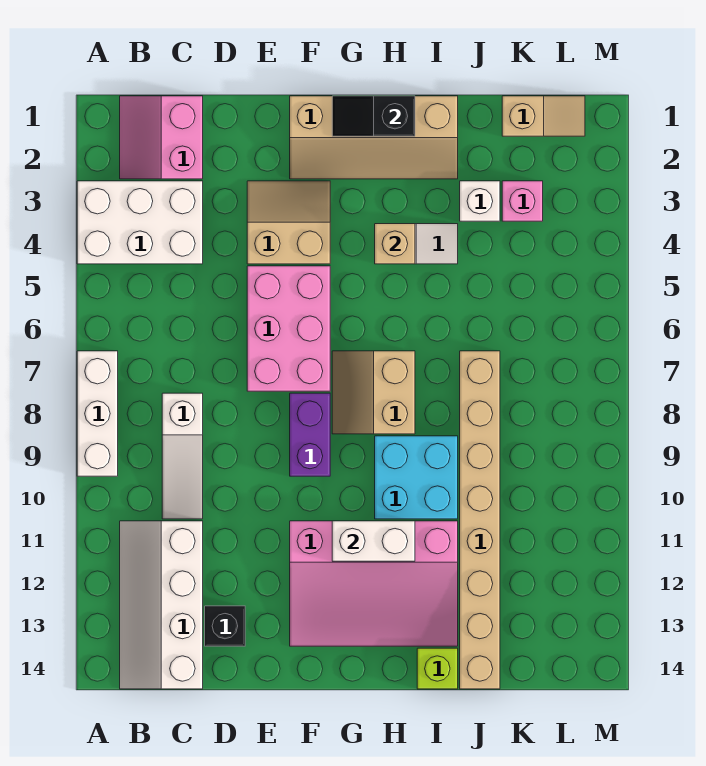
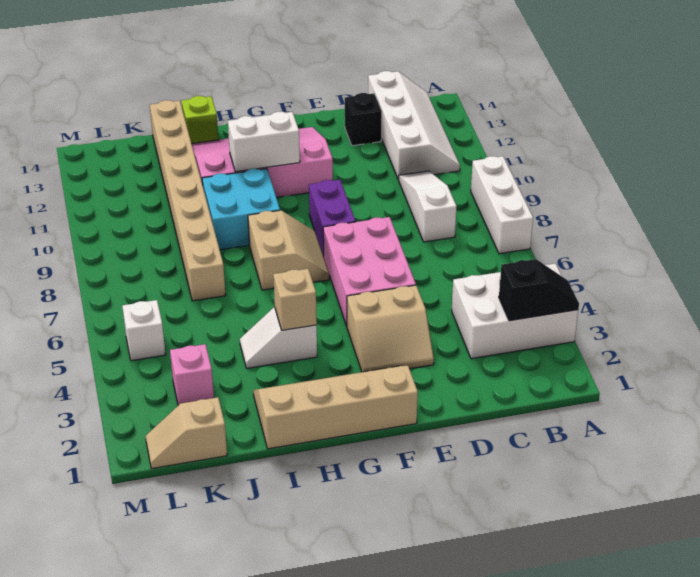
pink 2x2 slope [120,96,203,179] -> none
black 1x2 slope [332,96,415,136] -> black 1x2 slope moved to [499,259,579,321]
white 1x1 brick [460,181,500,221] -> white 1x1 brick moved to [122,300,165,361]

